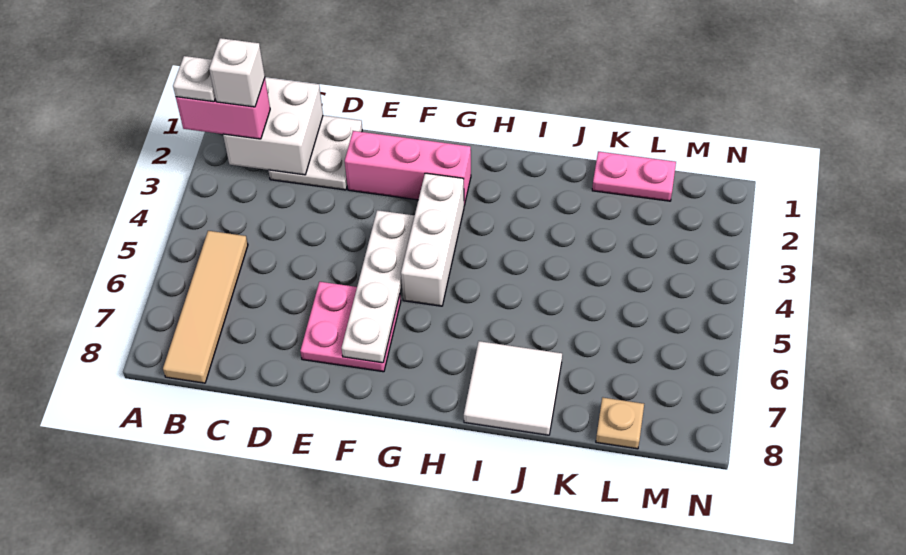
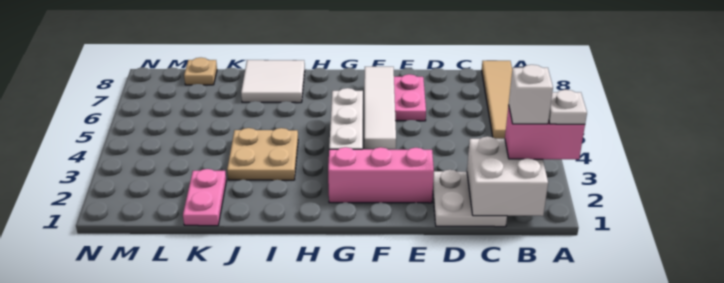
white 1x4 plate [342,210,415,363] -> white 1x4 tile [364,67,396,149]
none -> tan 2x2 plate [227,128,298,180]
pink 1x2 plate [592,152,676,201] -> pink 1x2 plate turned to [183,169,226,226]

